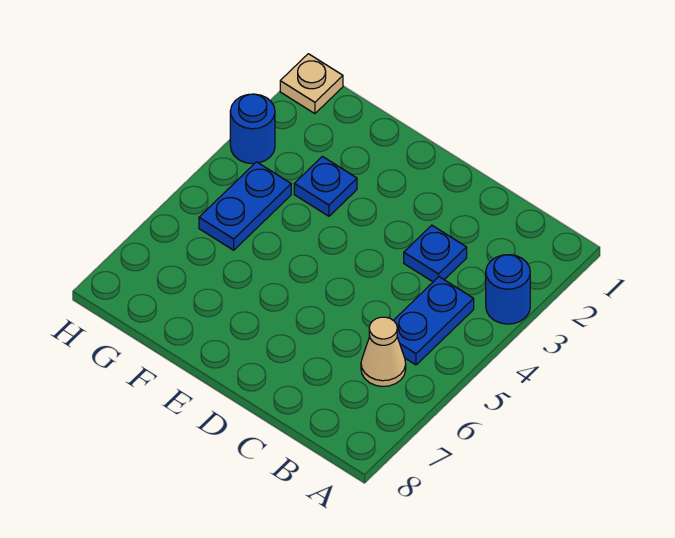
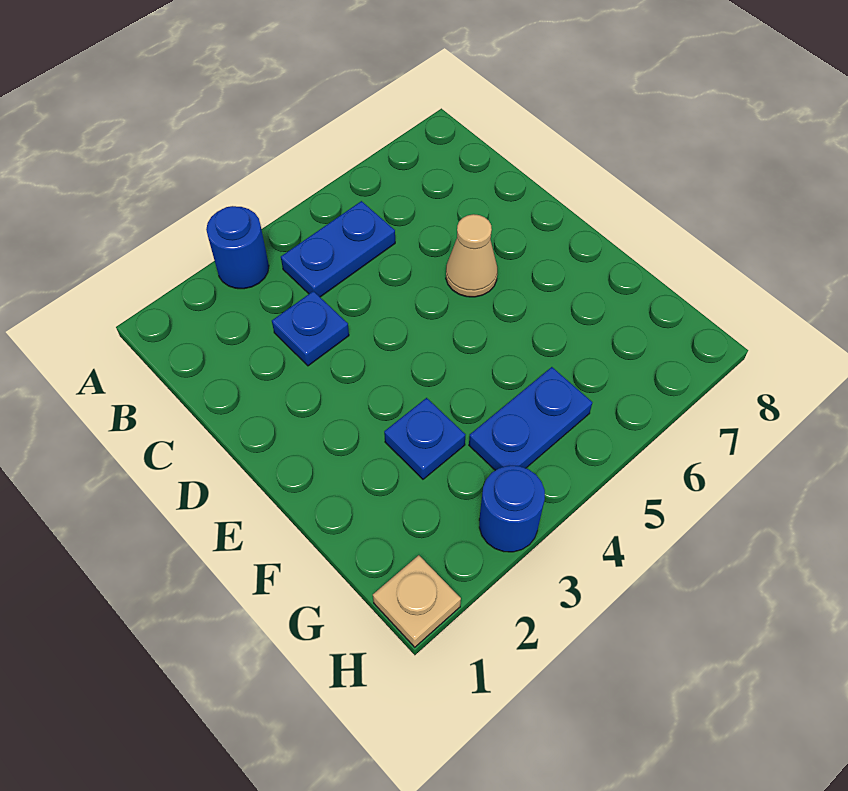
tan 1x1 cone [361,317,406,387] -> tan 1x1 cone moved to [446,214,497,297]

